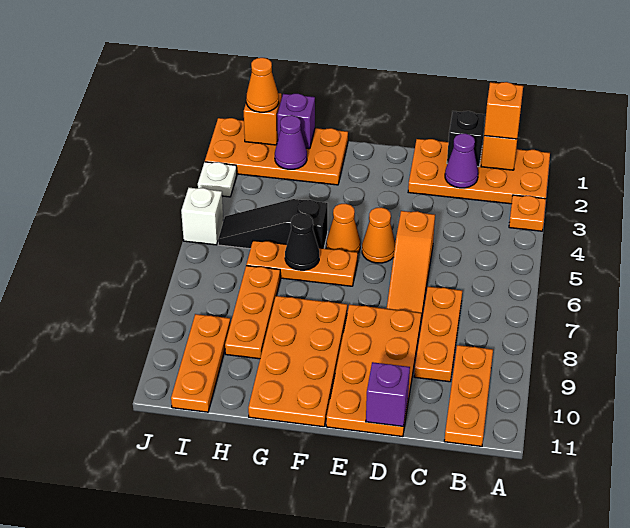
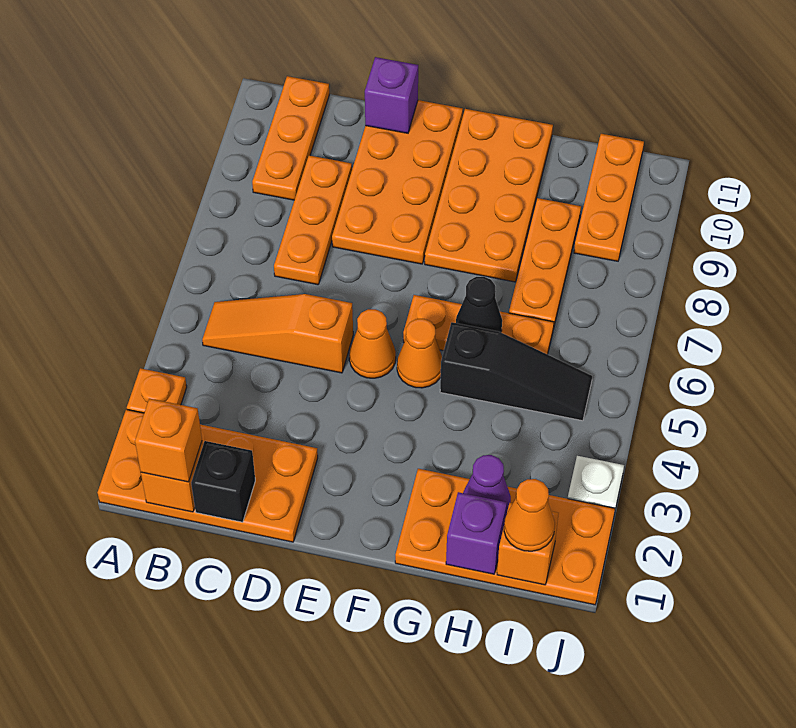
purple 1x1 cone [445,133,478,188] -> none
orange 1x3 slope [387,211,435,318] -> orange 1x3 slope turned to [202,294,353,373]
white 1x1 brick [181,188,223,245] -> none

